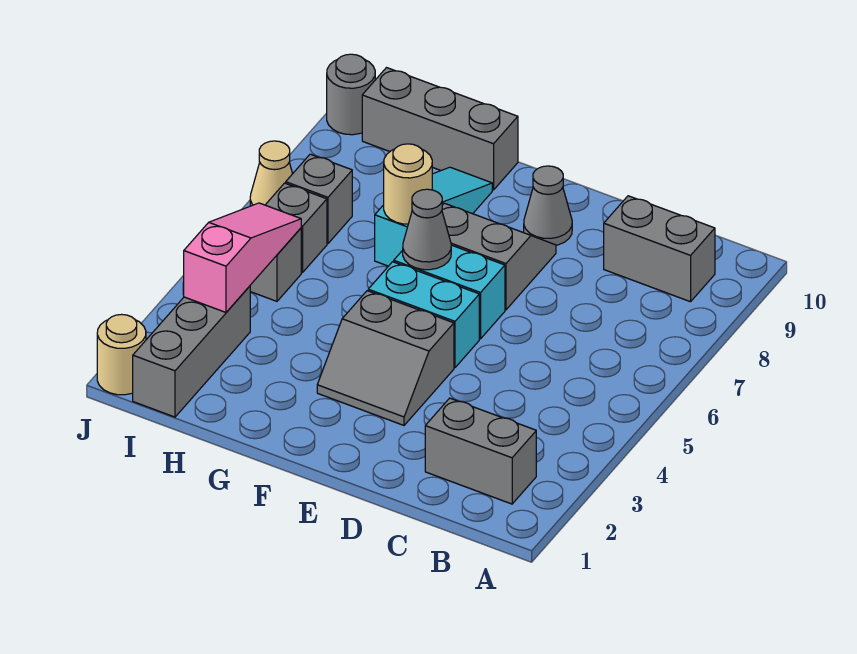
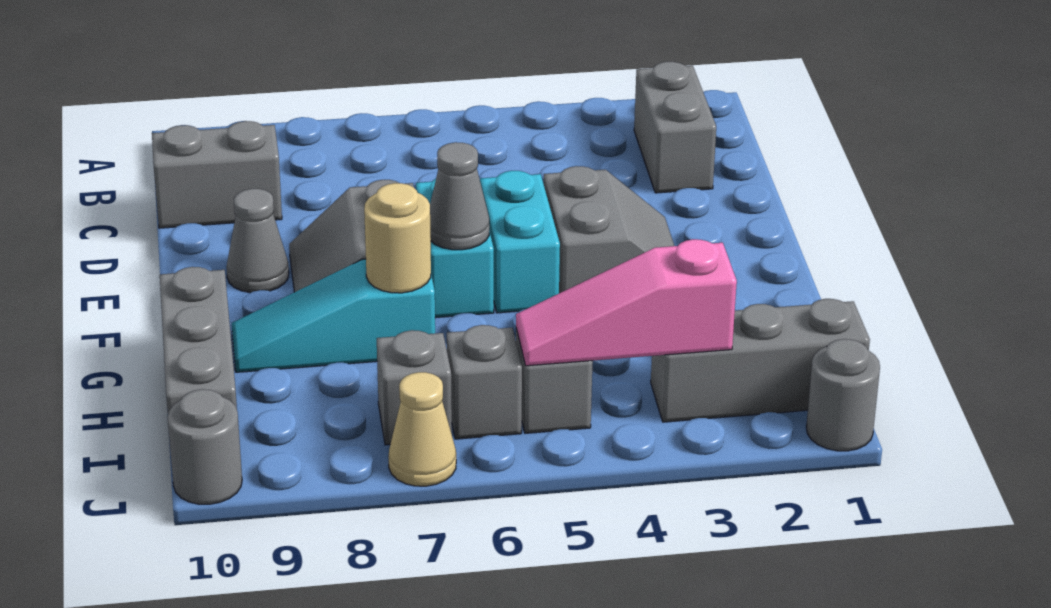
grey 1x2 brick [604,196,715,302] -> grey 1x2 brick turned to [152,121,282,228]
tan 1x1 round brick [97,314,146,395] -> grey 1x1 round brick [806,339,880,451]

